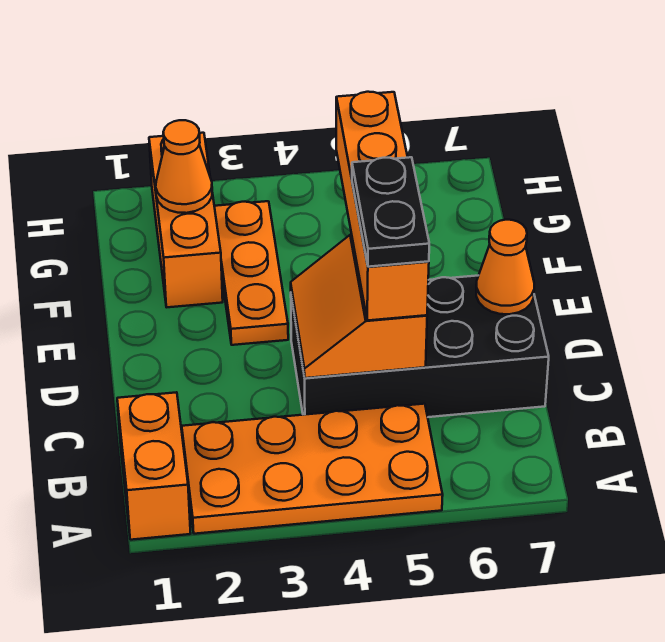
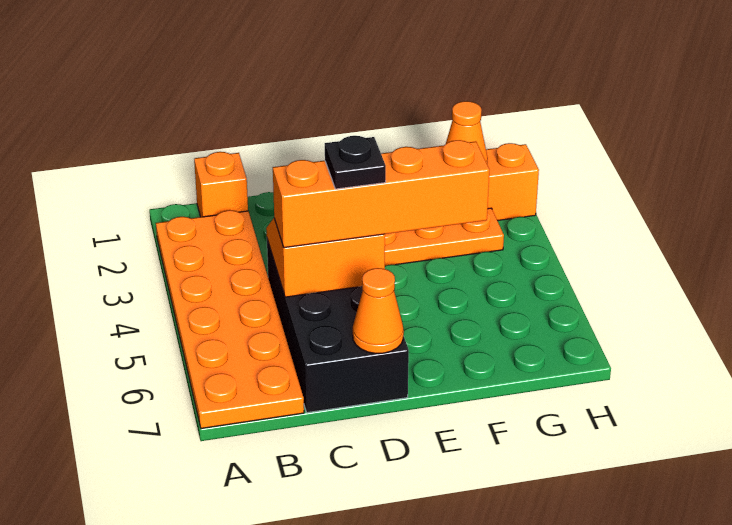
orange 1x2 brick [117,392,191,540] -> orange 1x1 brick [194,152,248,217]
orange 2x4 plate [182,404,443,534] -> orange 2x6 plate [156,210,304,428]
black 1x2 plate [352,157,429,267] -> black 1x1 plate [325,136,386,189]

